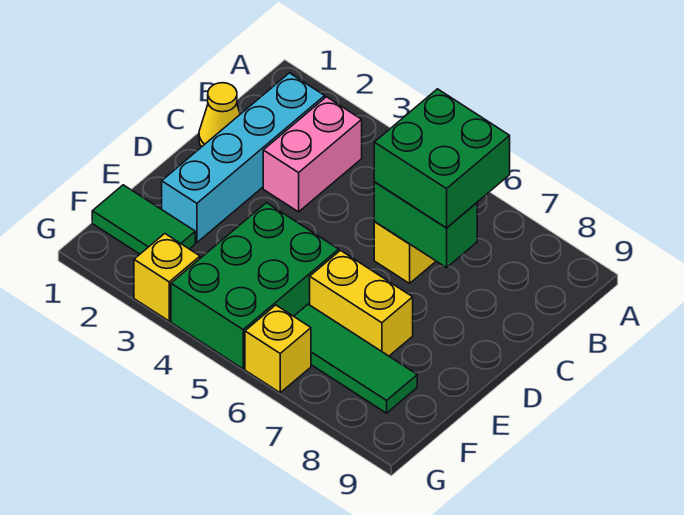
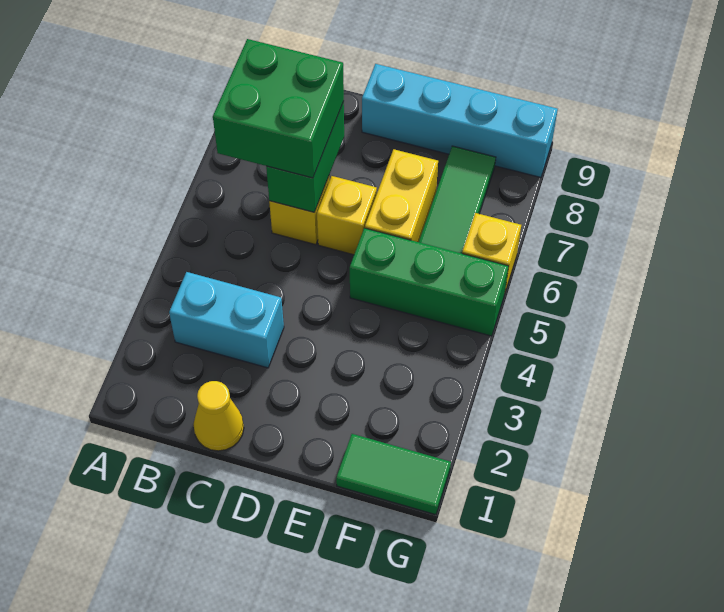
cyan 1x4 brick [162,73,325,243] -> cyan 1x4 brick moved to [362,64,558,177]
pink 1x2 brick [263,97,362,212] -> cyan 1x2 brick [169,272,284,368]
green 2x3 brick [171,203,339,369] -> green 1x3 brick [350,228,509,336]
green 1x2 tile [92,185,195,254] -> green 1x2 tile turned to [336,434,451,515]
yellow 1x1 brick [134,234,200,321] -> yellow 1x1 brick moved to [317,176,377,255]

